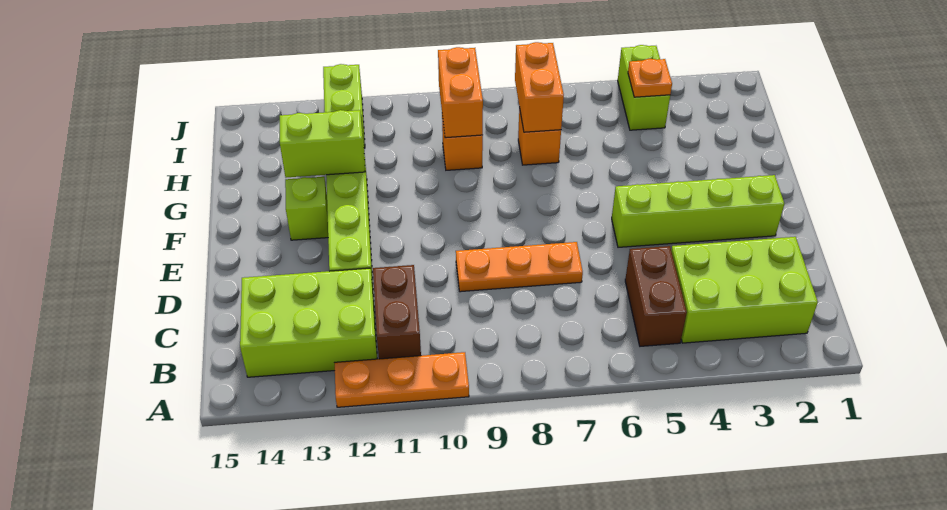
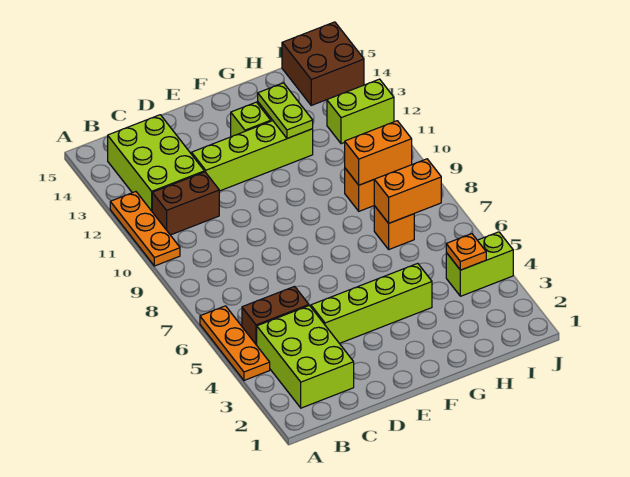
orange 1x3 plate [456,242,583,292] -> orange 1x3 plate moved to [200,306,270,380]
lime 1x4 brick [612,175,784,247] -> lime 1x4 brick turned to [311,263,432,344]
lime 1x2 brick [280,110,365,178] -> lime 1x2 plate [258,83,313,138]
none -> brown 2x2 brick [282,22,364,105]

